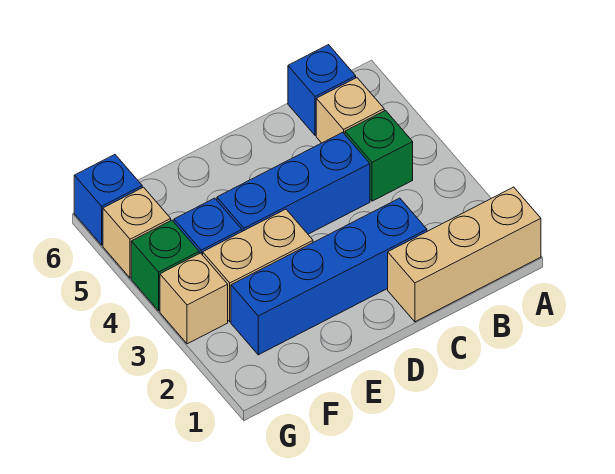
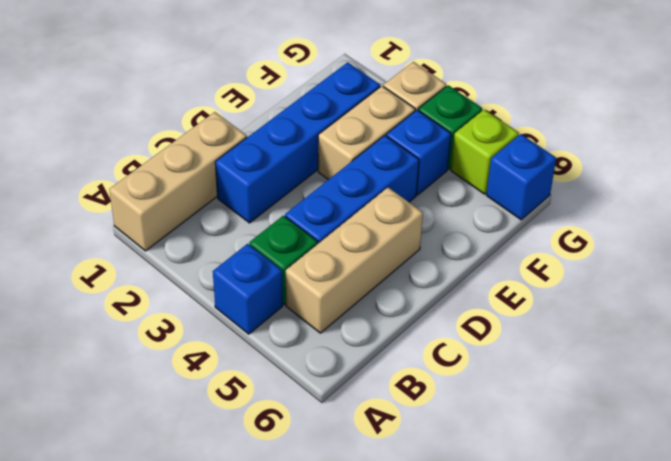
tan 1x1 brick [316,78,384,143] -> tan 1x3 brick [286,187,423,333]
blue 1x1 brick [288,45,356,135] -> blue 1x1 brick moved to [213,244,283,334]
tan 1x1 brick [103,187,171,278] -> lime 1x1 brick [451,109,519,194]

